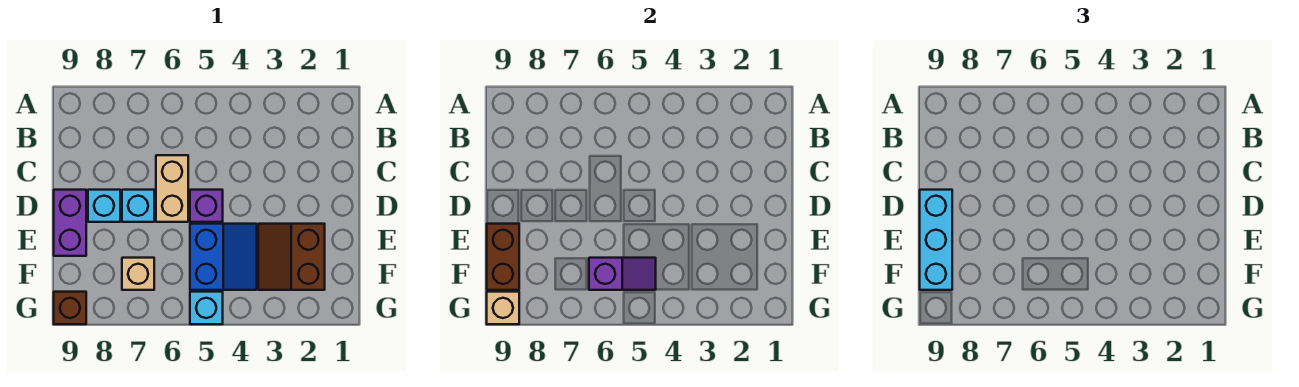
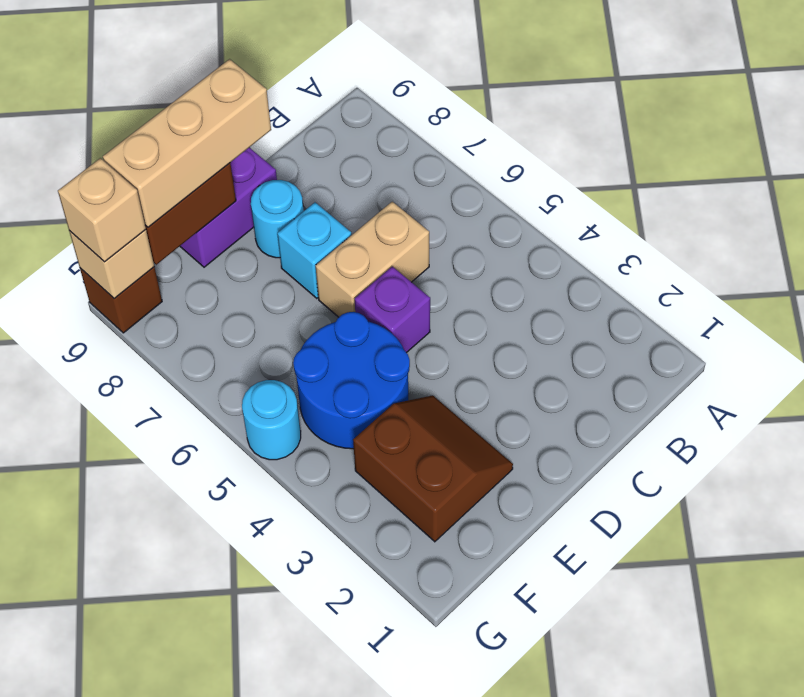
cyan 1x1 brick [88,190,120,222] -> cyan 1x1 round brick [251,180,304,258]
cyan 1x3 brick [920,190,952,290] -> tan 1x3 brick [103,59,271,227]
brown 2x2 slope [258,224,325,290] -> brown 2x2 slope turned to [353,395,513,542]
blue 2x2 slope [190,224,257,290] -> blue 2x2 round brick [293,312,410,449]
purple 1x2 slope [589,258,656,290] -> none
tan 1x1 brick [122,258,154,290] -> tan 1x1 brick moved to [58,158,146,262]
cyan 1x1 brick [190,292,223,324] -> cyan 1x1 round brick [242,380,301,460]

